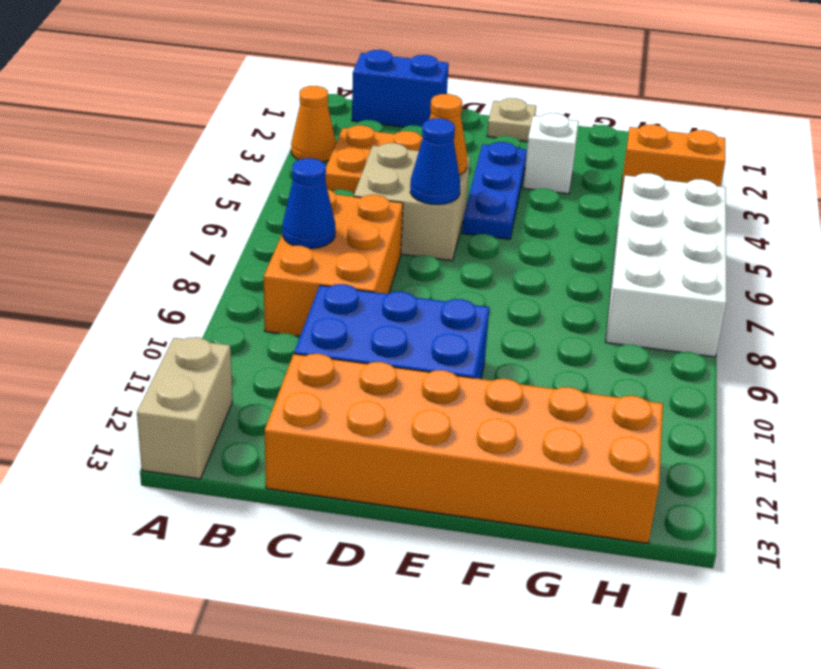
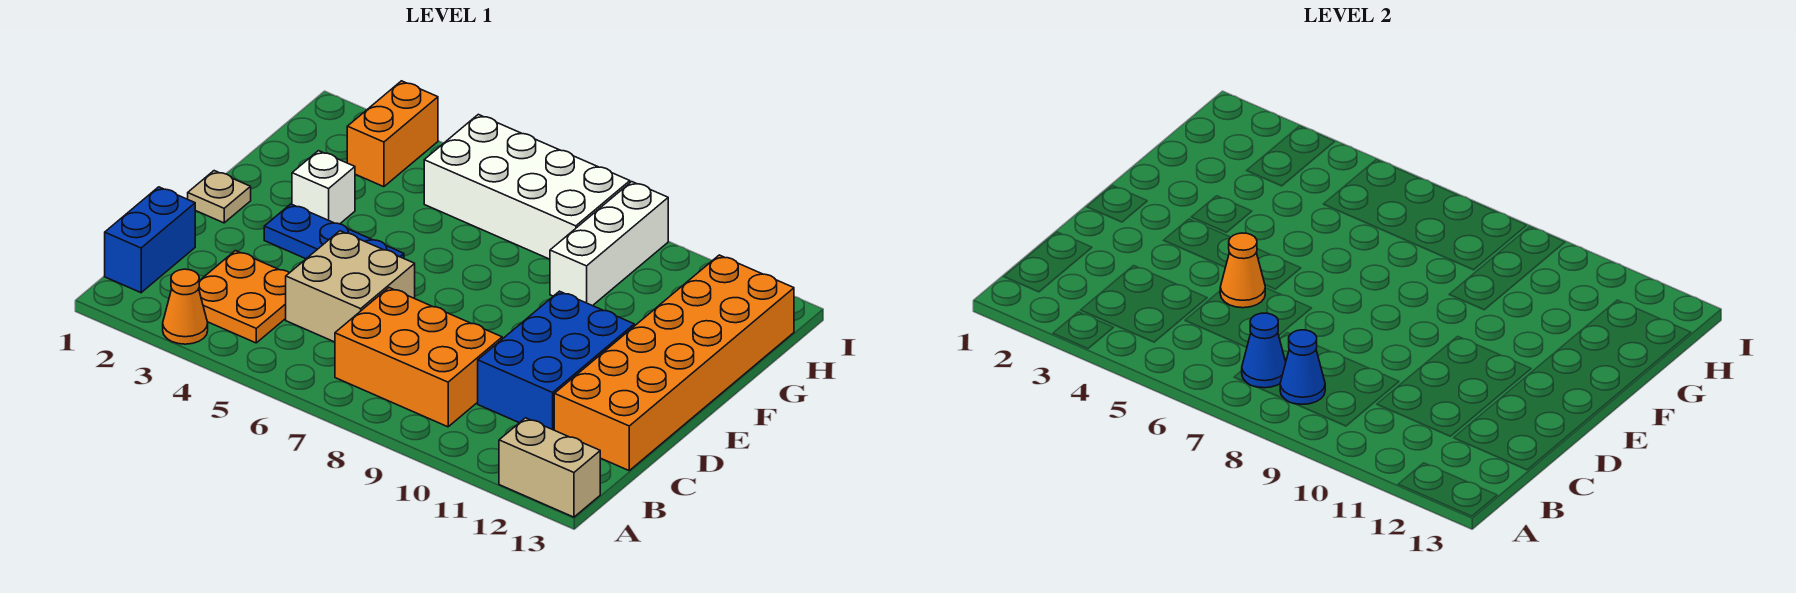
blue 1x1 cone [410,118,460,205] -> blue 1x1 cone moved to [1242,313,1286,388]
none -> white 1x3 brick [550,182,668,306]

